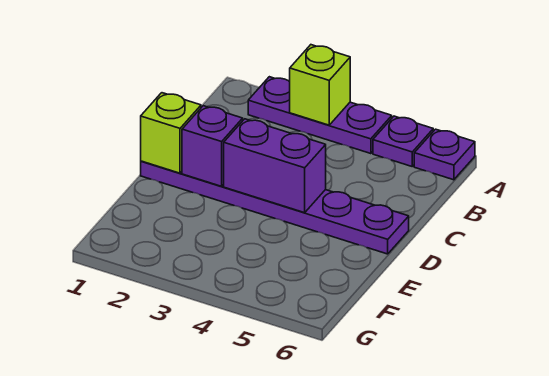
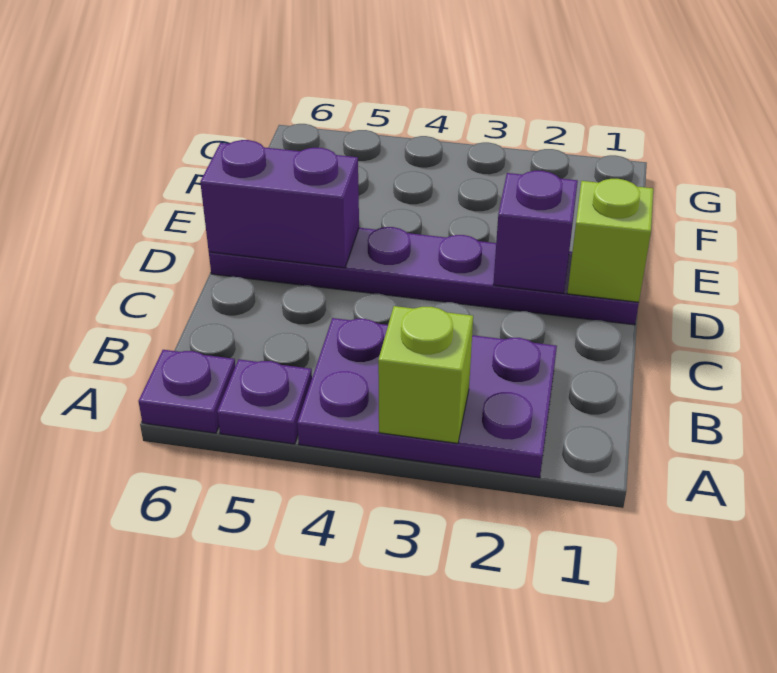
purple 1x3 plate [248,77,392,154] -> purple 2x3 plate [297,318,557,478]
purple 1x2 brick [224,119,326,213] -> purple 1x2 brick moved to [200,140,359,268]

